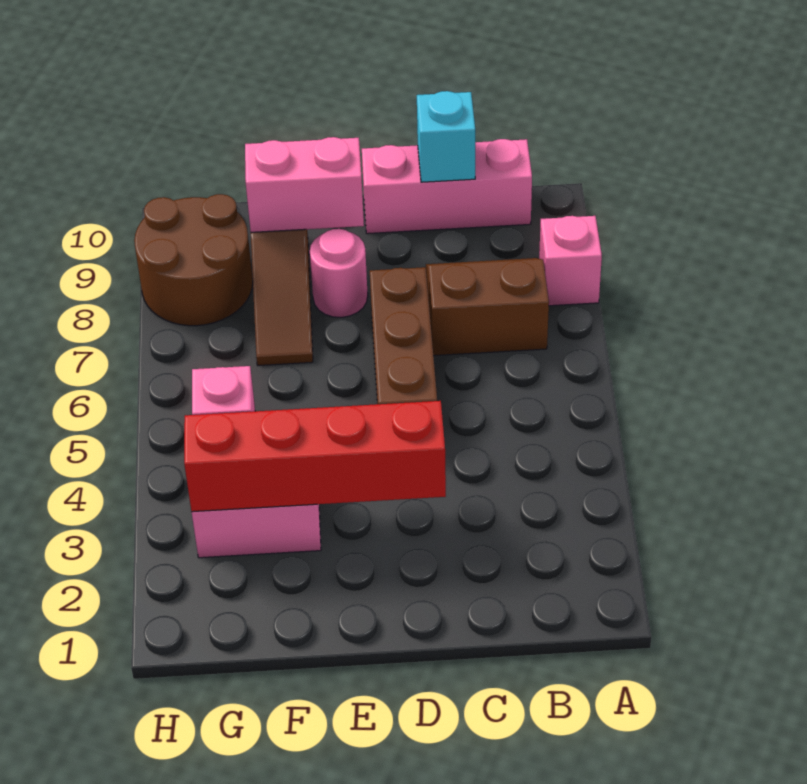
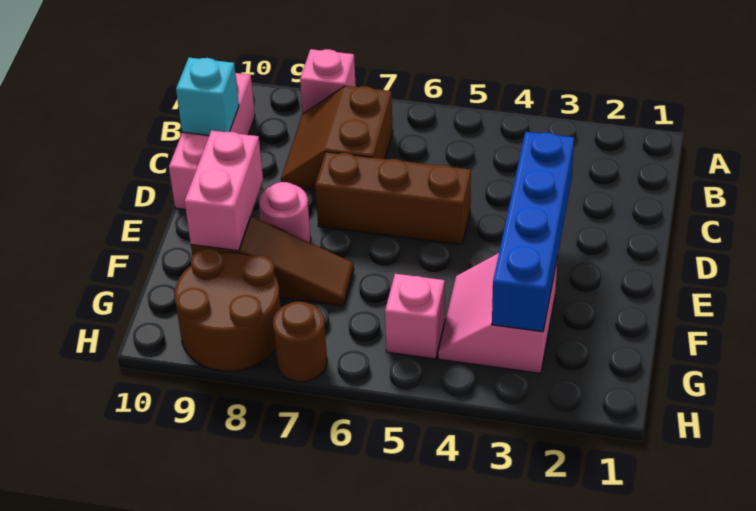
red 1x4 brick [184,401,446,512] -> blue 1x4 brick [492,132,574,332]
none -> brown 1x1 round brick [273,302,327,382]

